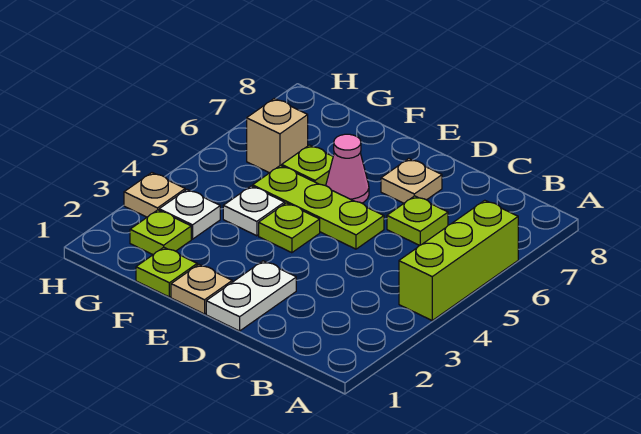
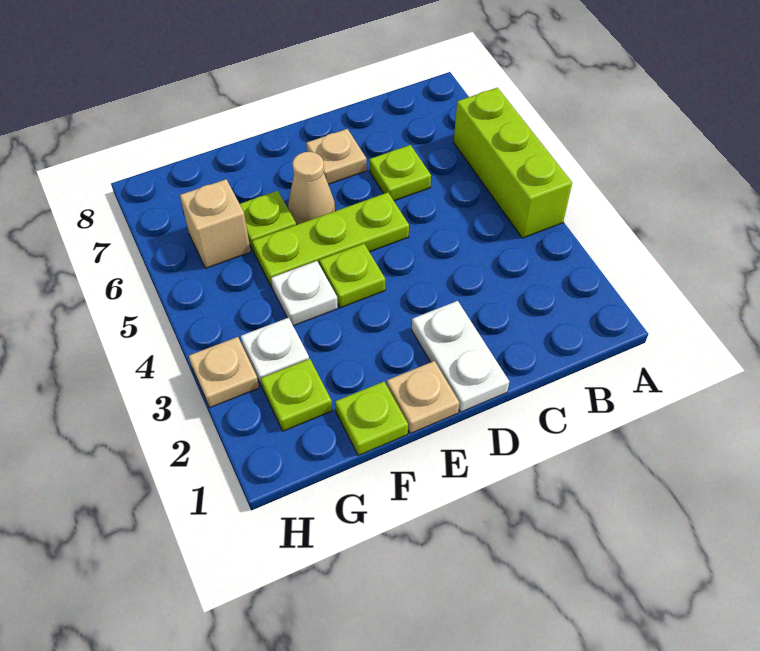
pink 1x1 cone [326,134,369,203] -> tan 1x1 cone [288,152,335,225]

